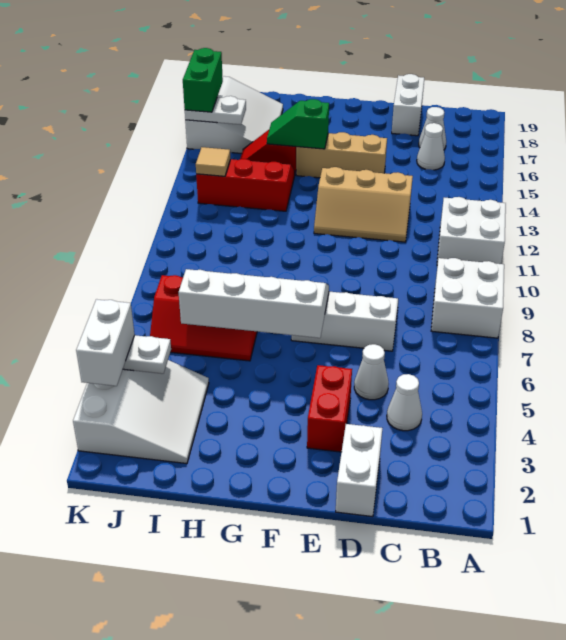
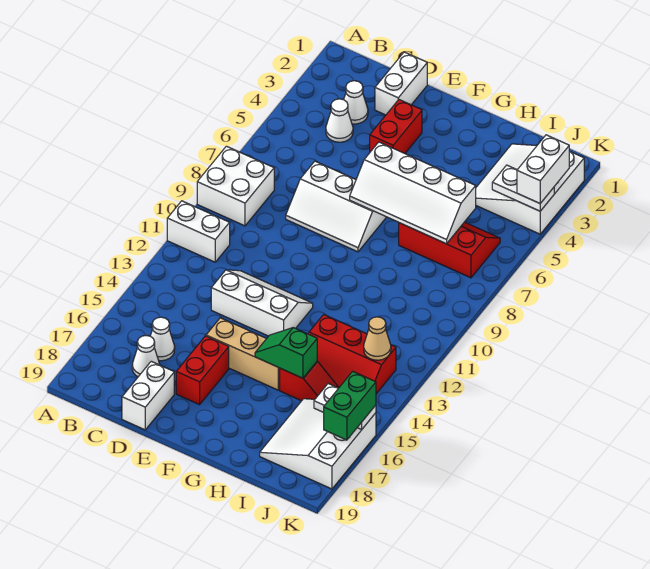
white 2x2 brick [437,197,506,265] -> white 1x2 brick [167,201,230,262]
white 1x1 cone [354,344,389,400] -> white 1x1 cone moved to [344,81,368,124]
tan 2x3 slope [314,167,413,242] -> white 2x3 slope [211,270,313,336]
none -> red 1x2 brick [176,336,229,405]
green 1x2 slope [267,99,329,149] -> green 1x2 slope turned to [255,328,317,378]
tan 1x1 tile [196,147,230,176] -> tan 1x1 cone [364,317,391,360]

